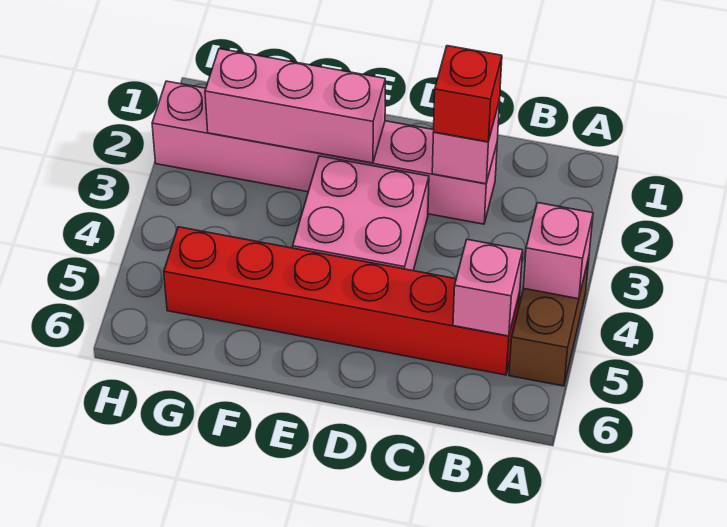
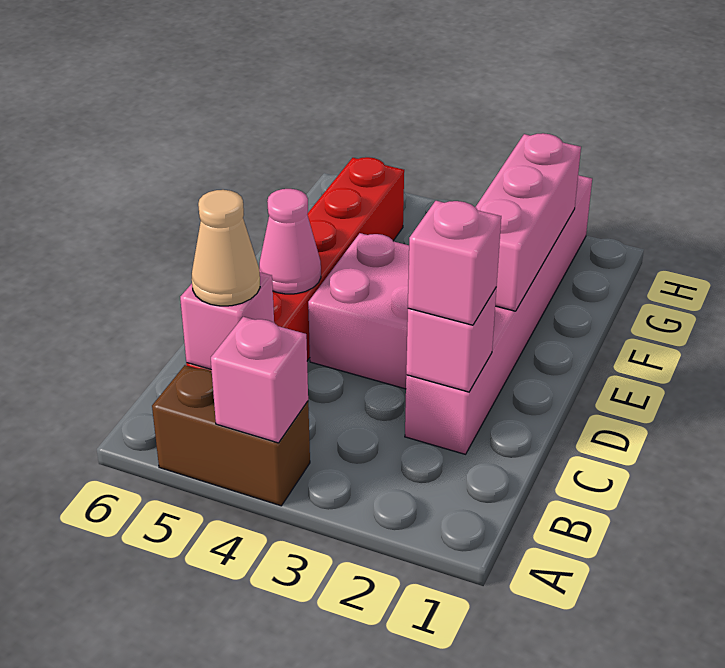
none -> tan 1x1 cone [192,190,260,306]
red 1x1 brick [434,46,502,142] -> pink 1x1 brick [408,201,501,325]
none -> pink 1x1 cone [259,189,321,294]

